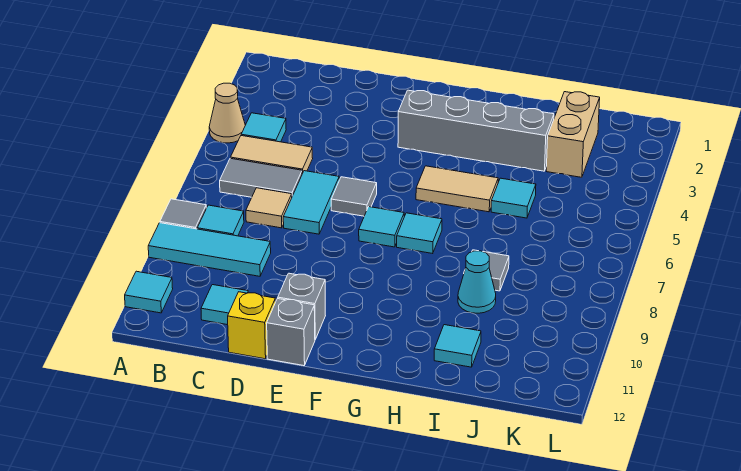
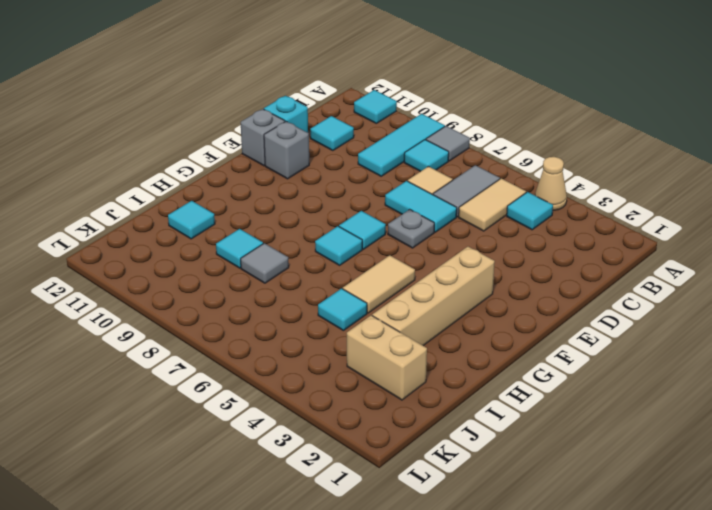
yellow 1x1 brick [228,292,276,359] -> cyan 1x1 brick [264,96,308,133]
grey 1x1 tile [331,177,377,216] -> grey 1x1 plate [388,209,434,248]
grey 1x4 brick [398,90,554,171] -> tan 1x4 brick [372,247,495,346]
cyan 1x1 cone [458,251,496,313] -> cyan 1x1 tile [216,229,263,268]

